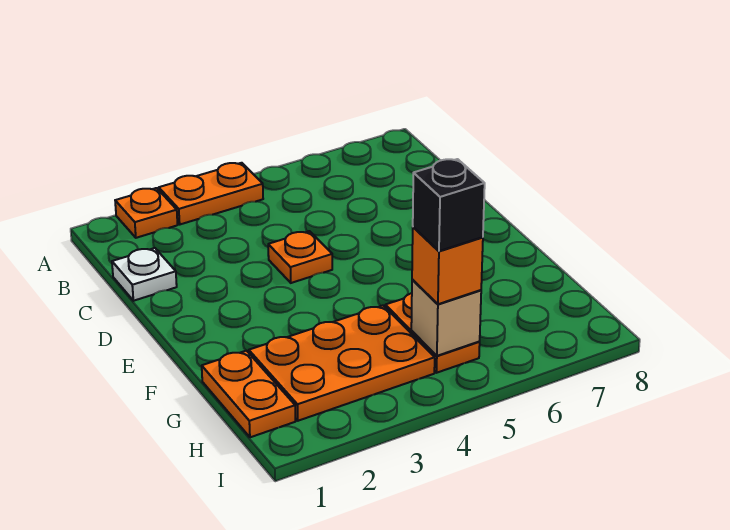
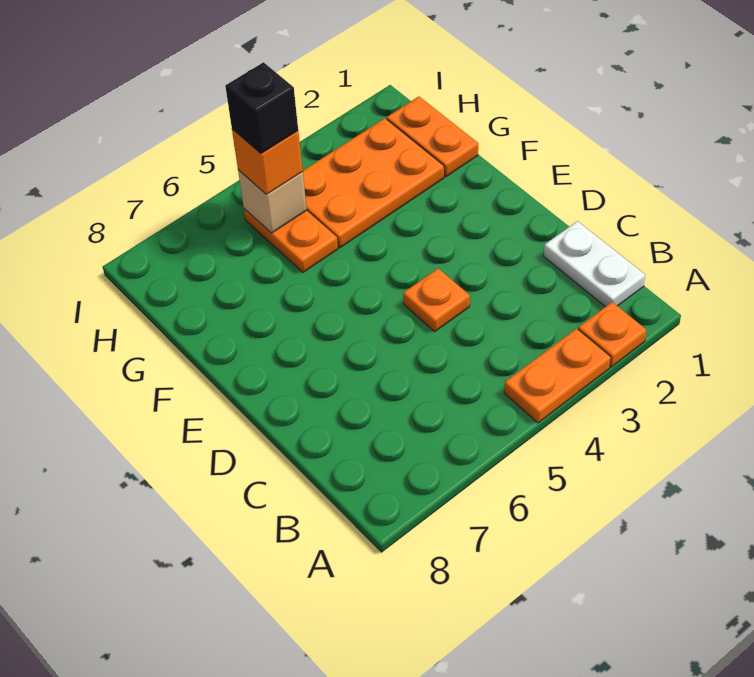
white 1x1 plate [112,248,177,301] -> white 1x2 plate [544,221,645,307]

